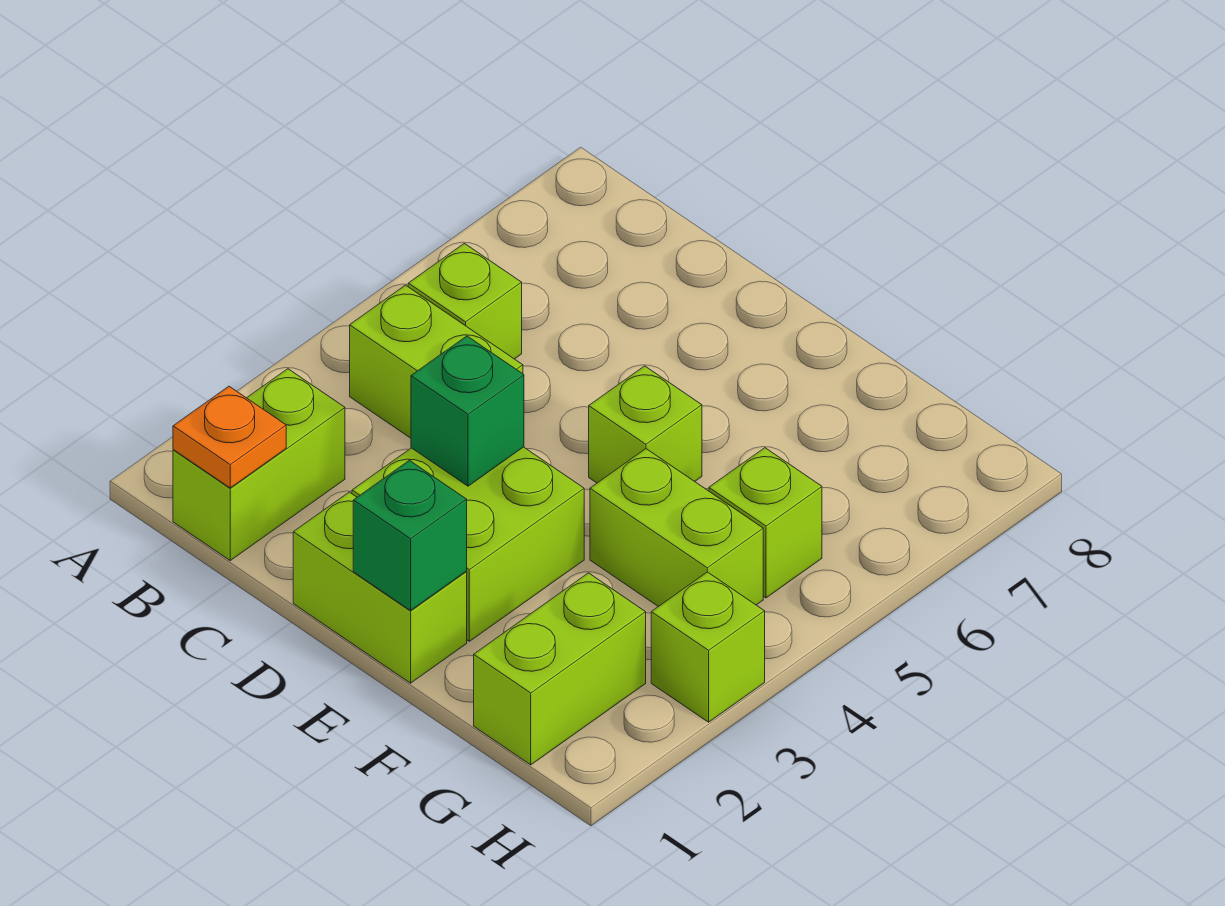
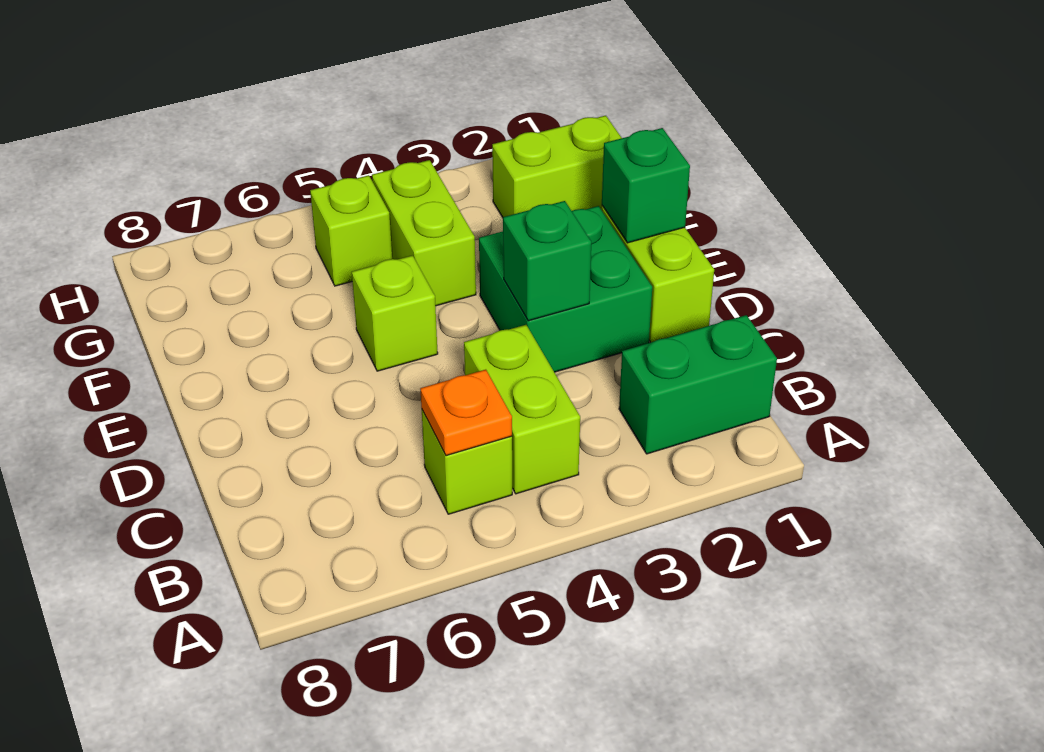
lime 1x2 brick [173,369,345,560] -> green 1x2 brick [619,315,777,454]
orange 1x1 plate [173,386,286,488] -> orange 1x1 plate moved to [420,370,512,456]
lime 2x2 brick [352,447,584,641] -> green 2x2 brick [479,206,652,372]
lime 1x1 brick [651,572,765,722] -> none

